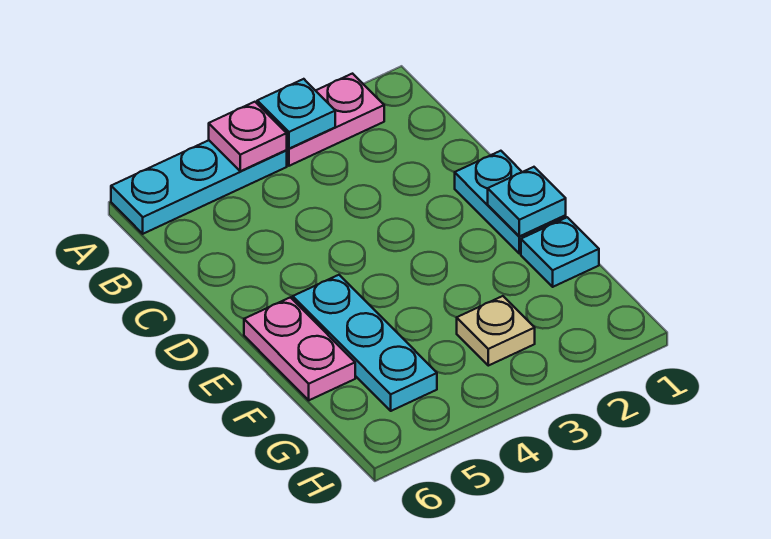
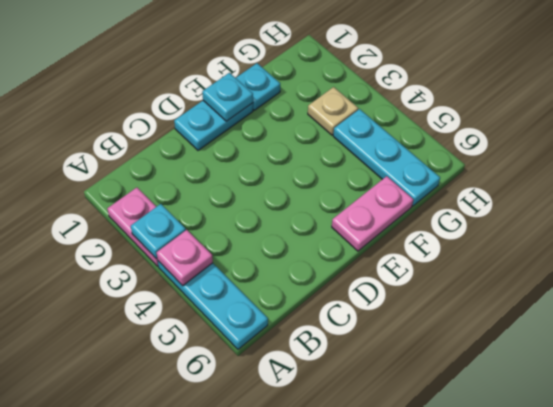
cyan 1x3 plate [293,275,437,411] -> cyan 1x3 plate turned to [333,109,440,206]

